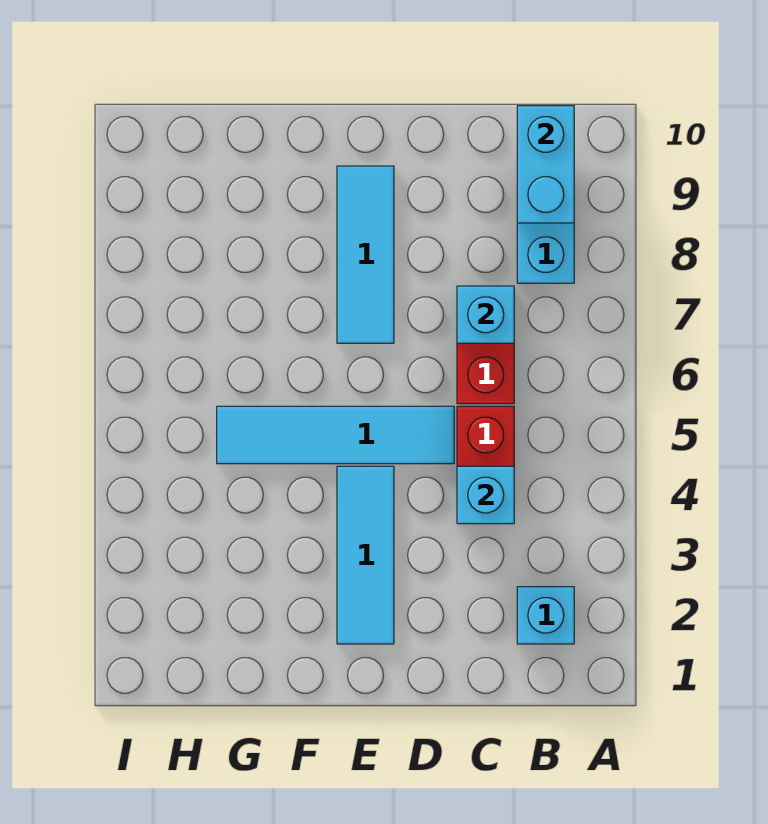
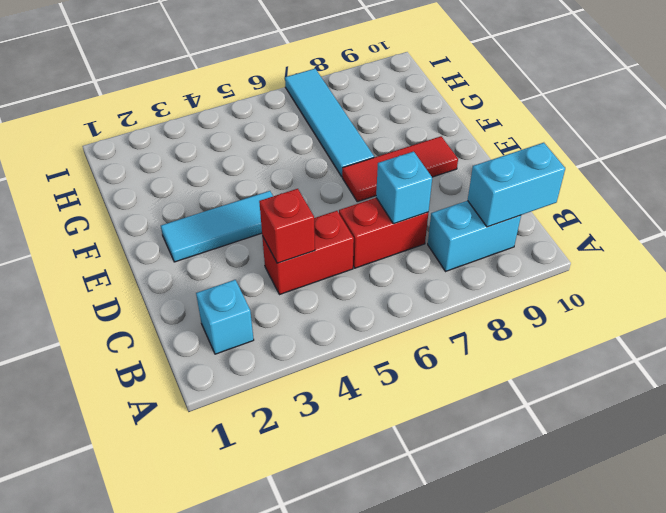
cyan 1x1 brick [457,466,514,524] -> red 1x1 brick [259,189,315,263]
cyan 1x4 tile [217,406,454,464] -> cyan 1x4 tile moved to [285,69,374,177]
cyan 1x3 tile [337,166,394,343] -> red 1x3 tile [342,136,458,202]

